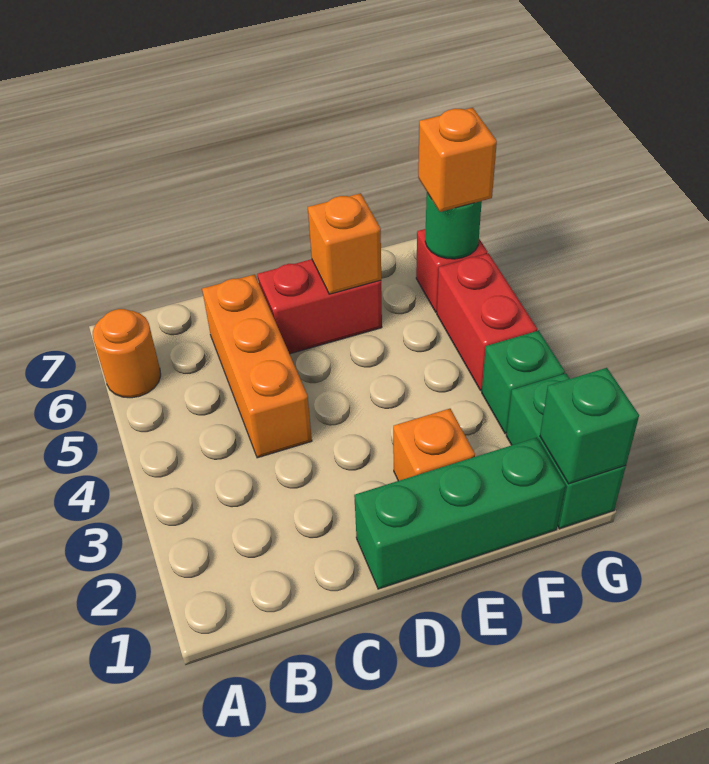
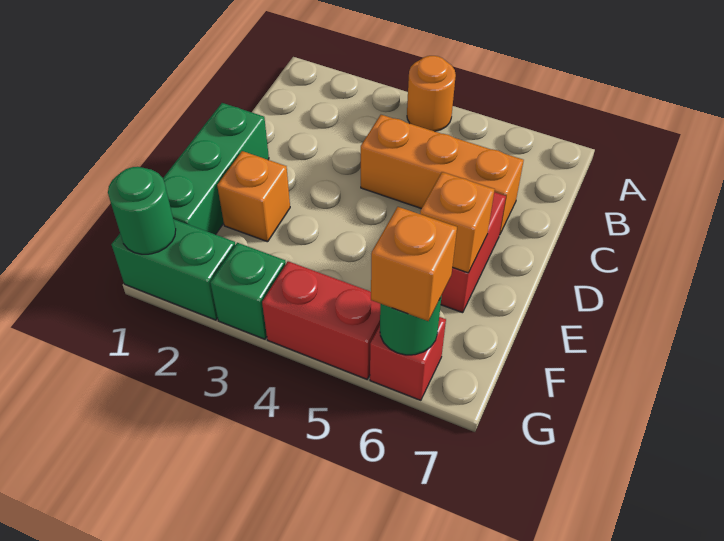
orange 1x1 round brick [93,309,161,398] -> orange 1x1 round brick moved to [407,56,456,131]
green 1x1 brick [540,368,639,484] -> green 1x1 round brick [108,167,176,254]

